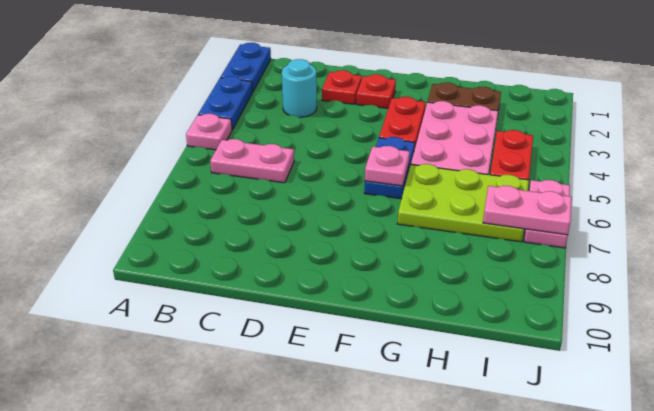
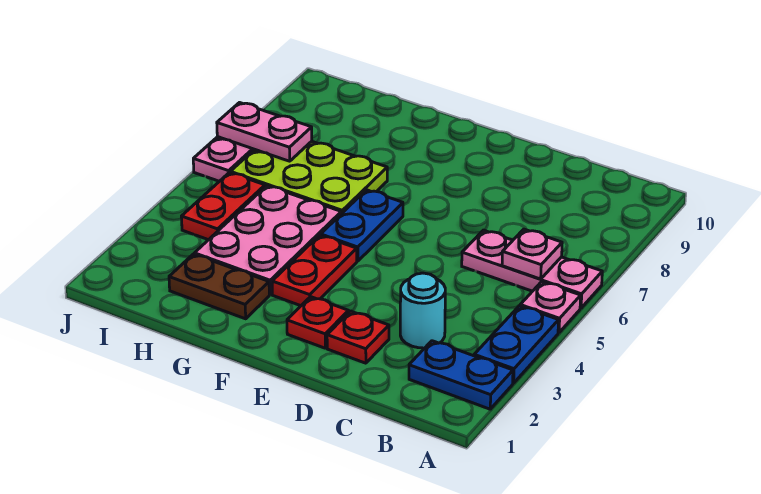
blue 1x2 plate [221,43,271,92] -> blue 1x2 plate turned to [409,341,513,409]
pink 1x2 plate [210,139,294,183] -> pink 1x3 plate [462,230,602,308]
pink 1x1 plate [365,146,410,186] -> pink 1x1 plate moved to [502,229,562,279]

